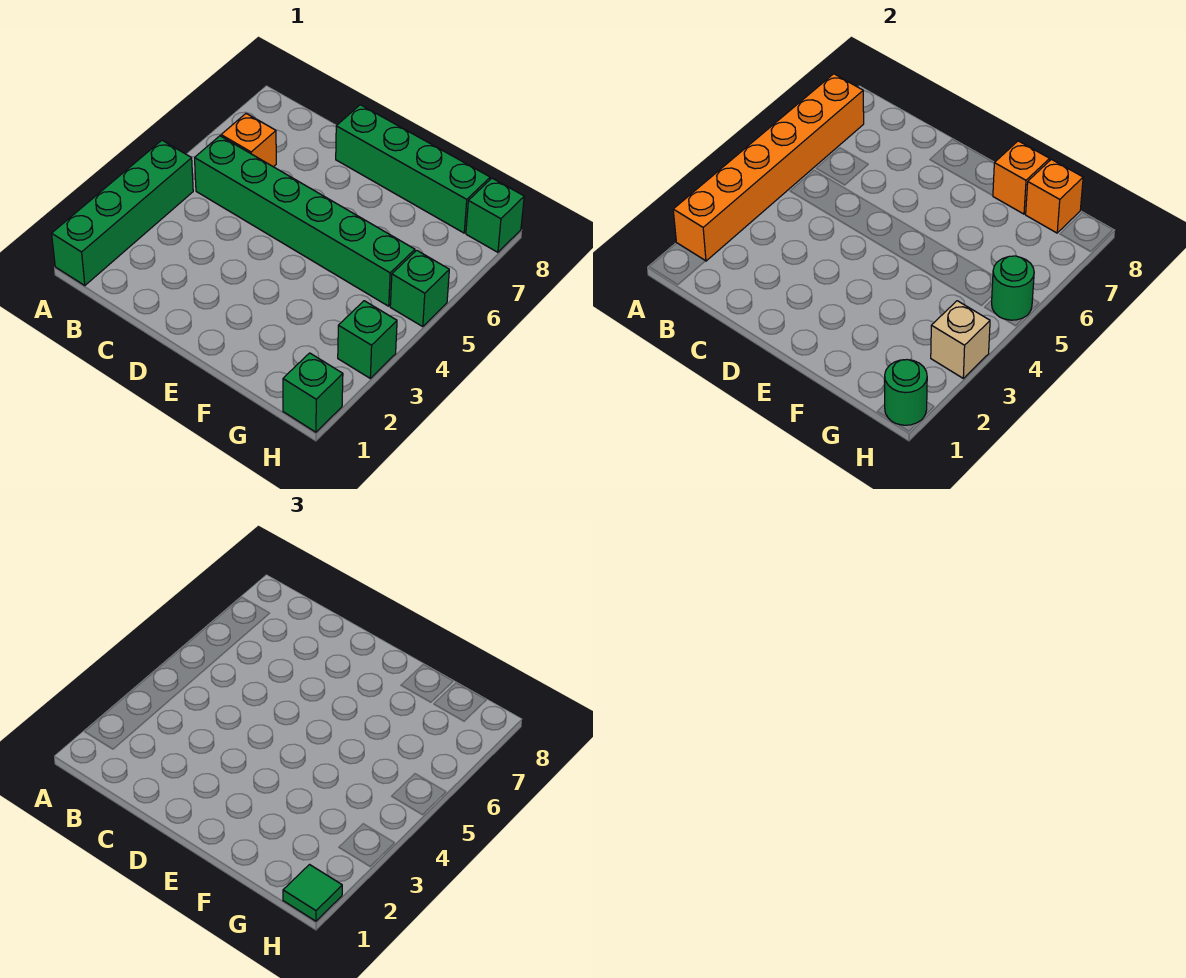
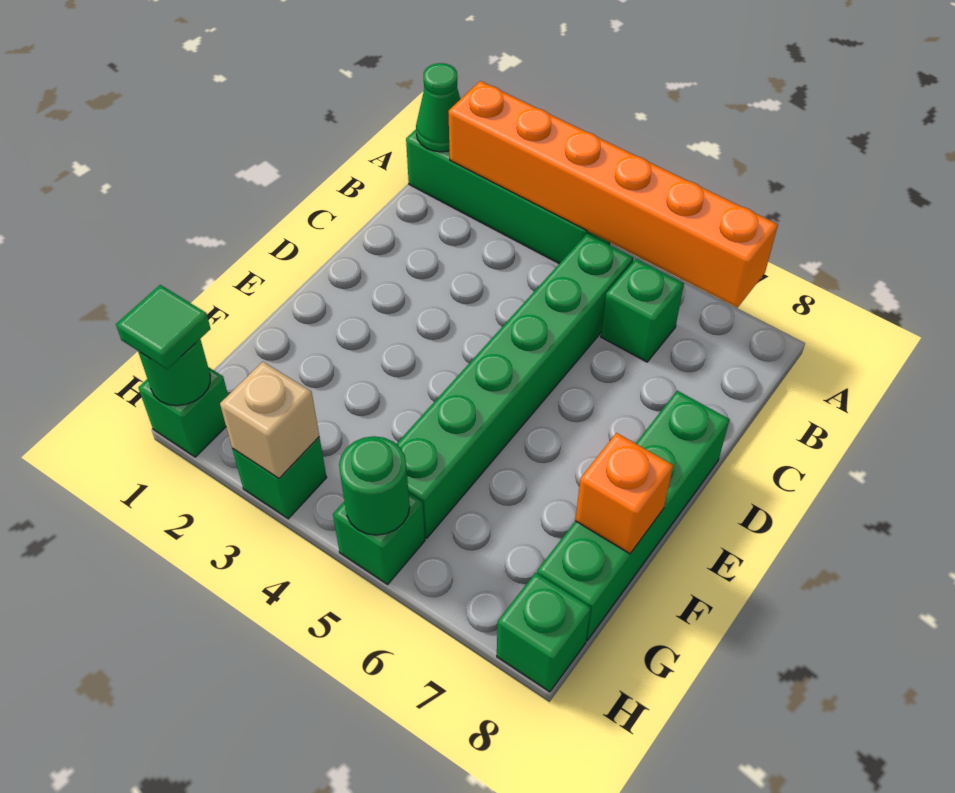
none -> green 1x1 cone [416,63,460,152]
orange 1x1 brick [221,114,276,167] -> green 1x1 brick [601,259,684,362]
orange 1x1 brick [1025,159,1083,233] -> none

